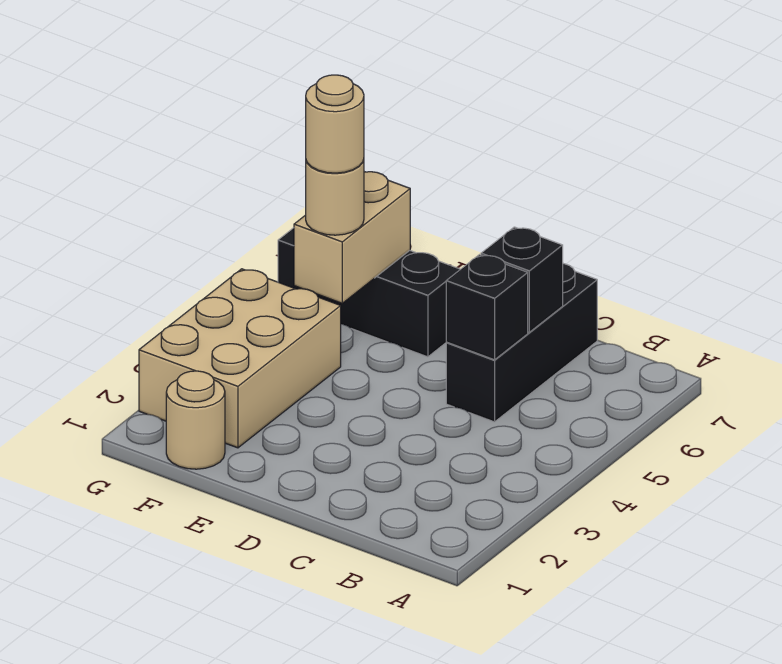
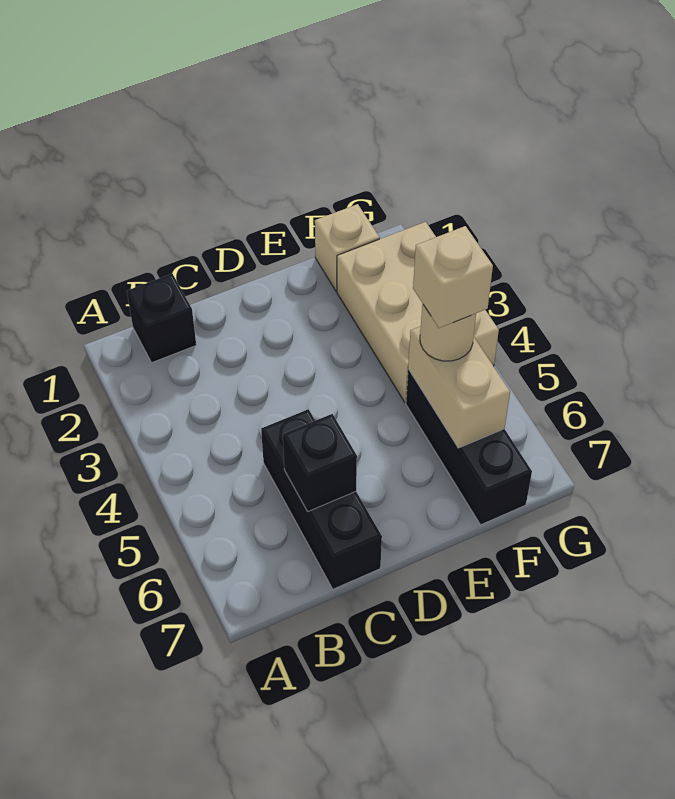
black 1x1 brick [446,255,528,360] -> black 1x1 brick moved to [127,274,196,363]
black 1x3 brick [278,228,460,357] -> black 1x3 brick turned to [406,369,532,525]
tan 1x1 round brick [166,371,225,469] -> tan 1x1 brick [315,204,380,291]
tan 1x1 round brick [306,75,364,173] -> tan 1x1 brick [413,226,493,328]

